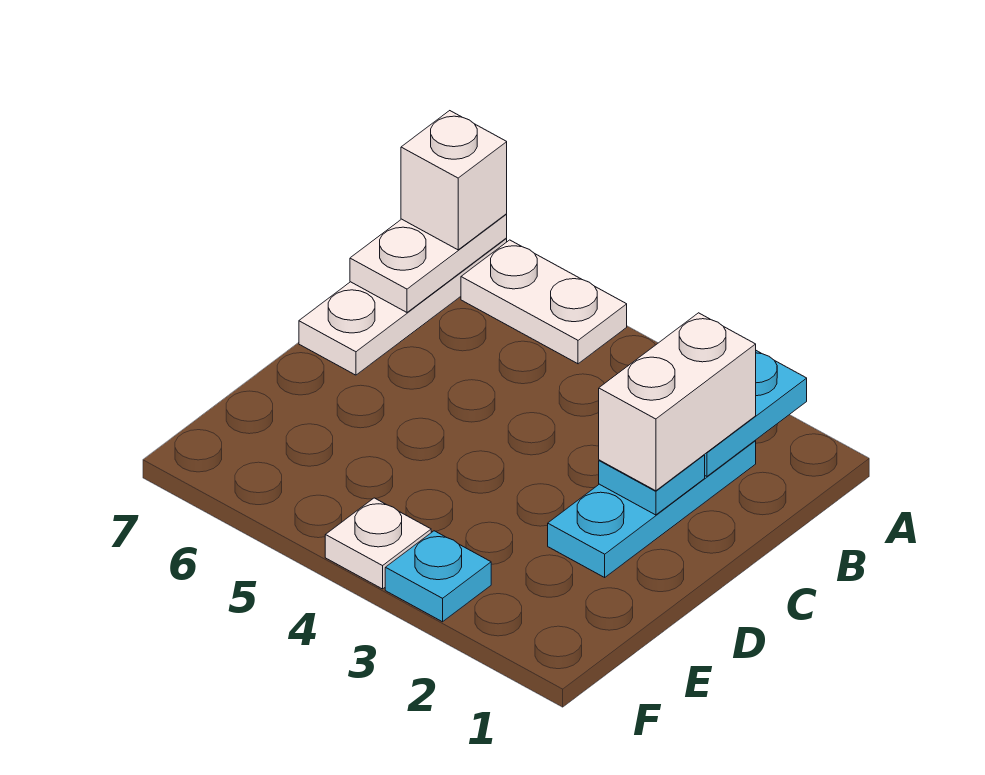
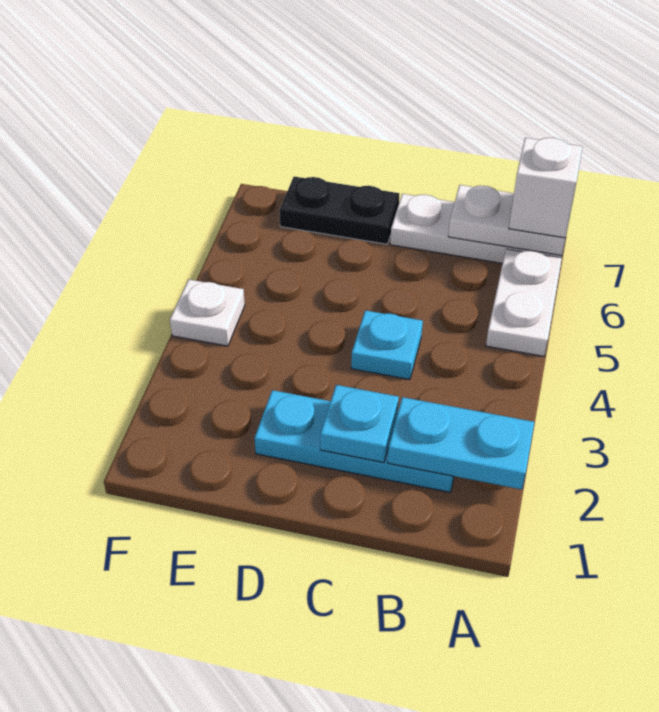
white 1x2 brick [599,313,756,491] -> none
none -> black 1x2 plate [280,177,399,244]
cyan 1x1 plate [385,531,491,622] -> cyan 1x1 plate moved to [351,310,423,380]

